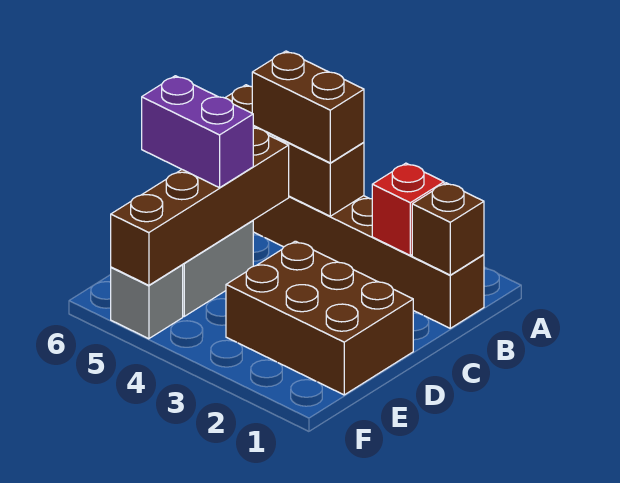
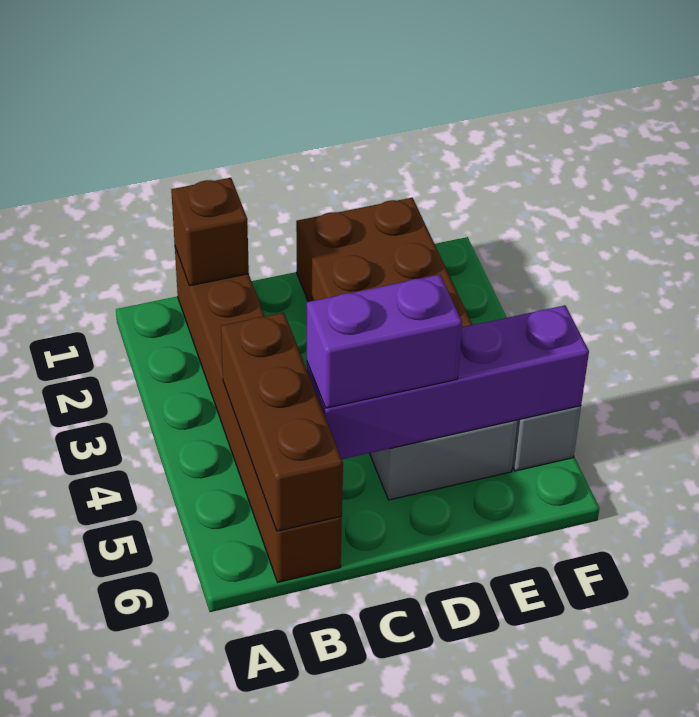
red 1x1 brick [372,163,444,255] -> none
brown 1x2 brick [252,51,364,163] -> none
brown 1x4 brick [111,128,289,285] -> purple 1x4 brick [307,305,589,459]
purple 1x2 brick [142,76,253,188] -> purple 1x2 brick turned to [307,275,462,408]

